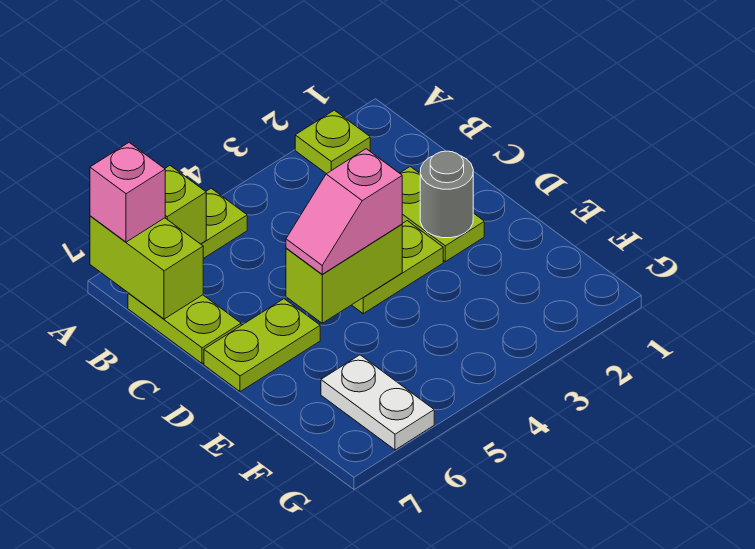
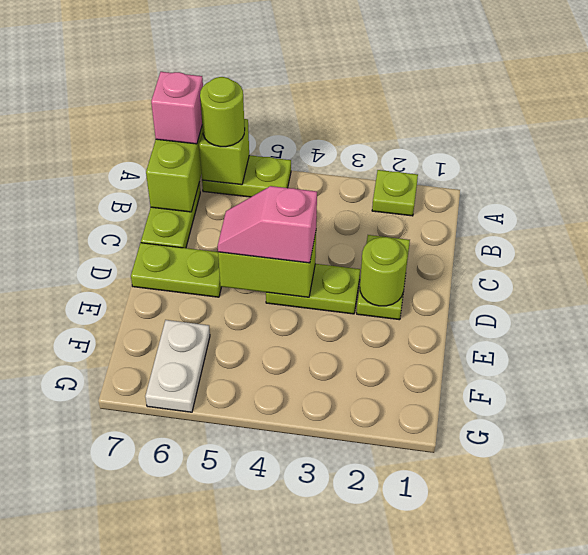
none -> lime 1x1 round brick [200,77,245,147]
grey 1x1 round brick [420,151,473,238] -> lime 1x1 round brick [360,237,407,306]

